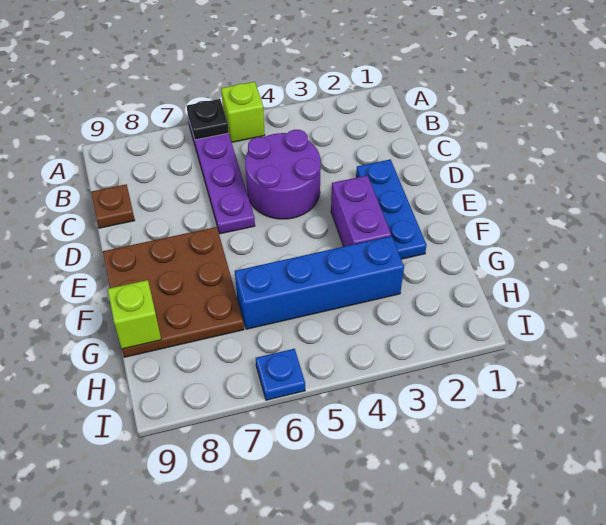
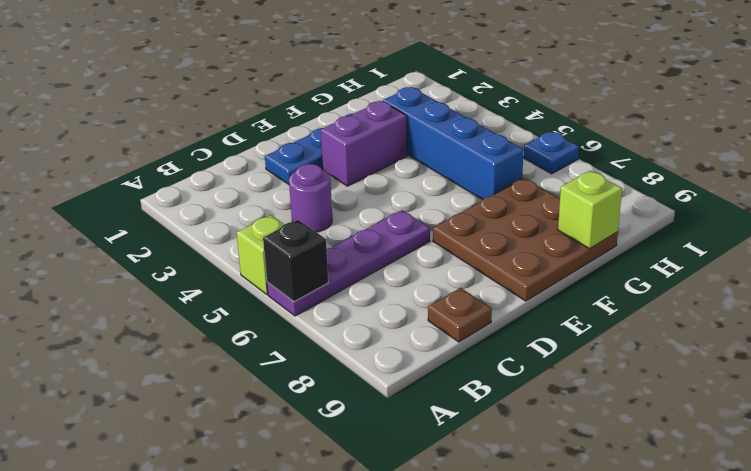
black 1x1 plate [187,99,229,140] -> black 1x1 brick [263,220,328,301]
purple 2x2 round brick [245,130,321,219] -> purple 1x1 round brick [289,164,332,232]

